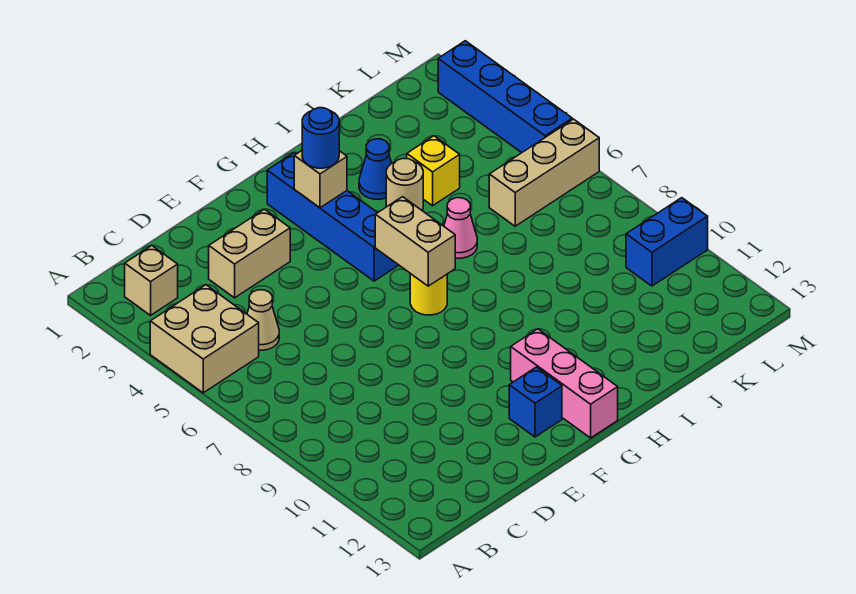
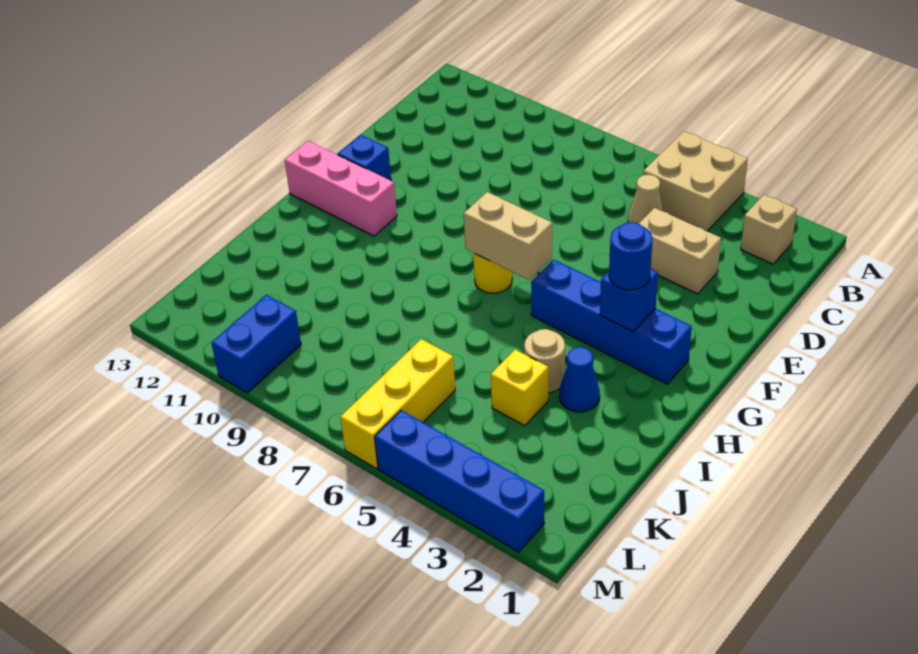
tan 1x2 brick [209,209,290,298] -> tan 1x2 brick turned to [639,208,721,294]
tan 1x1 brick [294,151,347,208] -> blue 1x1 brick [600,269,658,332]
pink 1x1 cone [444,198,477,258] -> none
tan 1x3 brick [489,119,599,226] -> yellow 1x3 brick [340,339,455,469]

